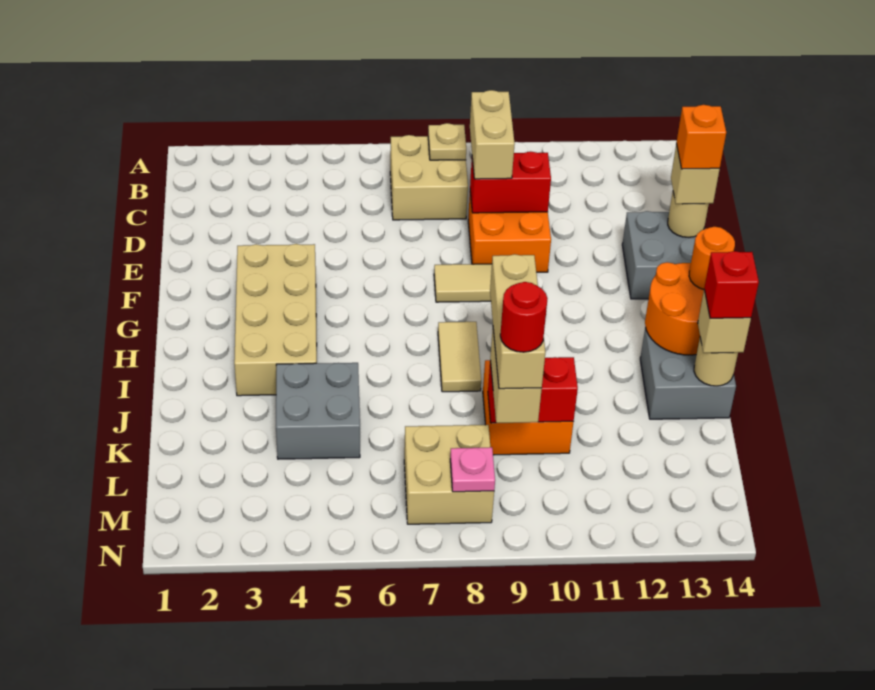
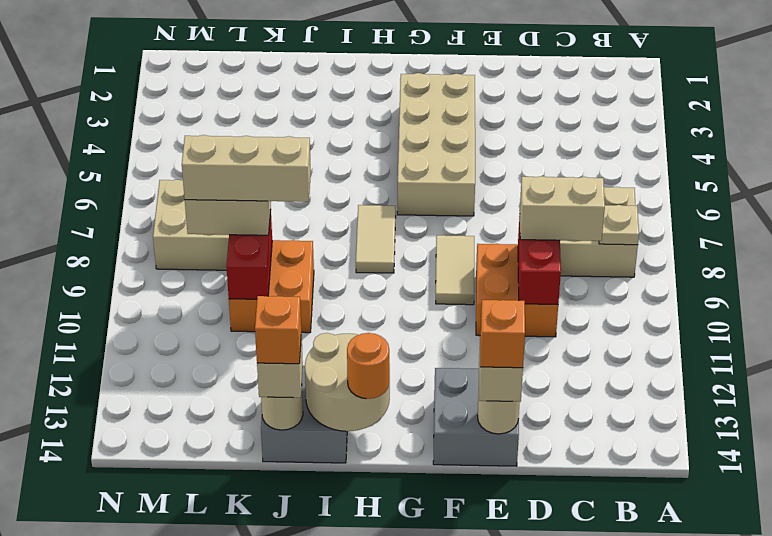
tan 2x4 brick [234,244,317,396] -> tan 2x4 brick turned to [397,73,475,216]
tan 1x2 tile [438,322,481,392] -> tan 1x2 tile turned to [356,205,396,273]
orange 2x2 round brick [645,262,704,355] -> tan 2x2 round brick [305,333,390,431]
grey 2x2 brick [276,363,360,459] -> none
red 1x1 brick [704,251,759,318] -> orange 1x1 brick [255,296,301,364]
red 1x1 round brick [500,282,548,352] -> none
pink 1x1 plate [450,447,495,492] -> none

